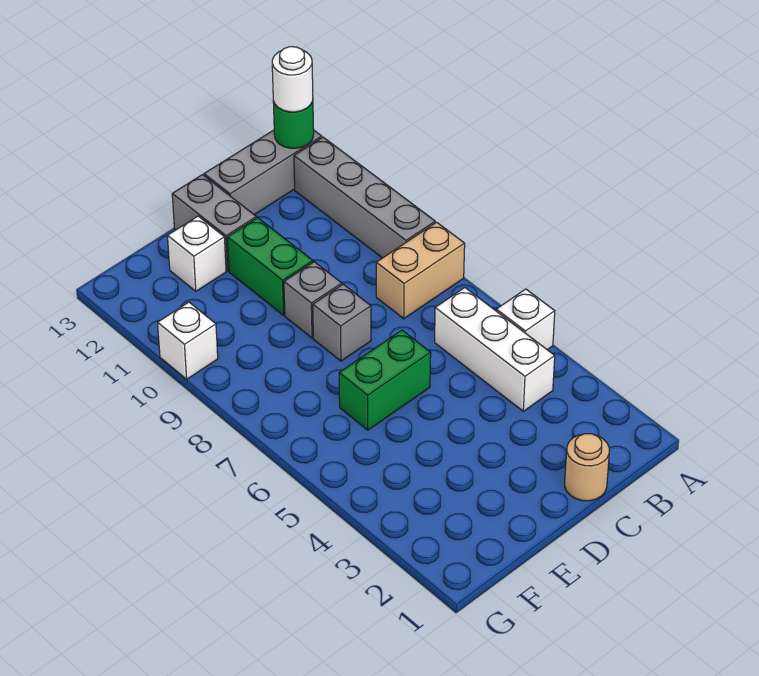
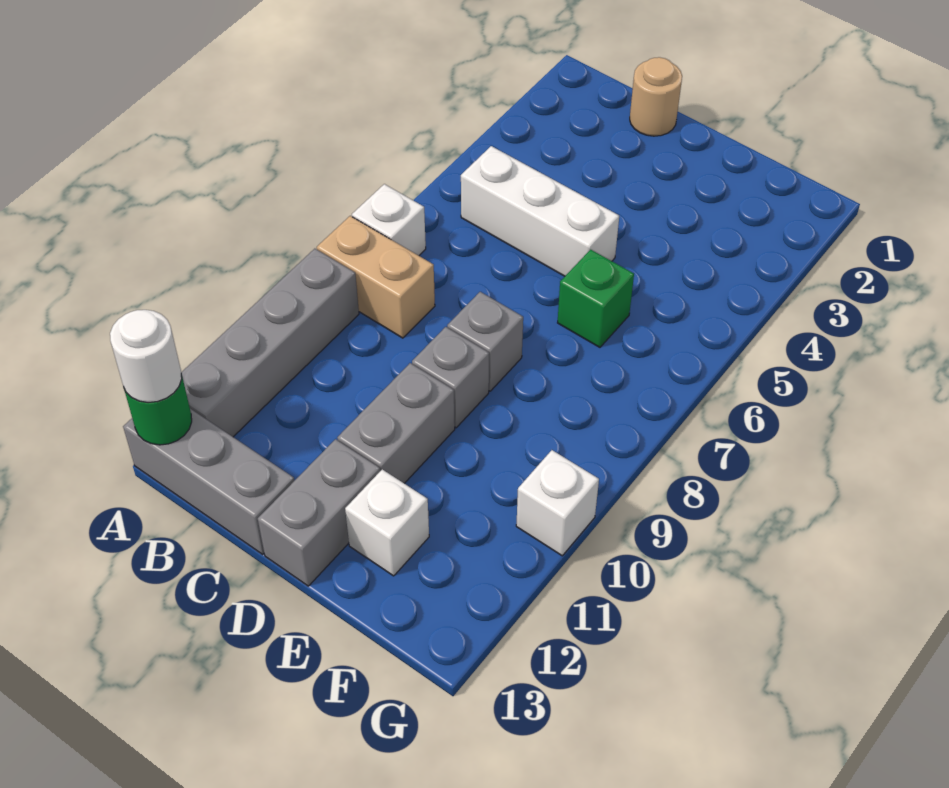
white 1x1 brick [496,289,555,350] -> white 1x1 brick moved to [352,184,426,256]
white 1x3 brick [435,288,555,411] -> white 1x3 brick turned to [461,146,619,276]
green 1x2 brick [339,330,431,430] -> green 1x1 brick [558,250,634,347]
green 1x2 brick [227,218,313,315] -> grey 1x2 brick [337,363,455,483]

